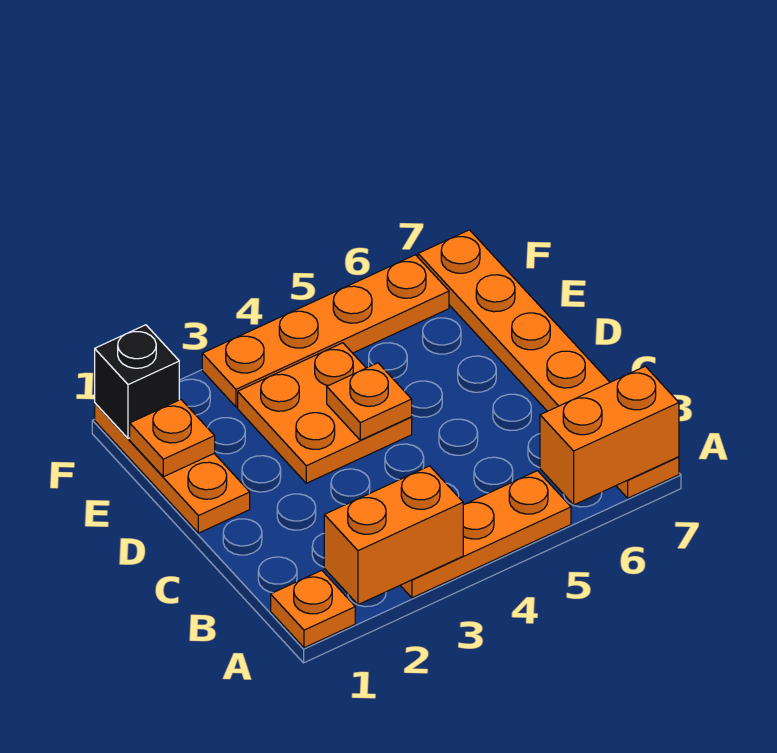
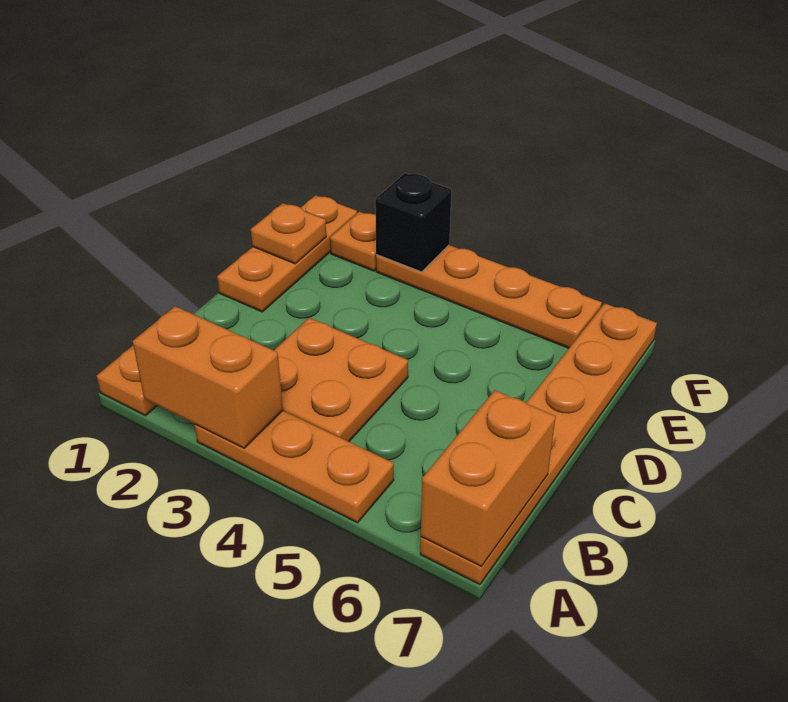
orange 1x2 brick [540,366,679,505] -> orange 1x2 brick turned to [421,390,556,566]
orange 2x2 plate [238,343,412,483] -> orange 2x2 plate moved to [274,318,408,442]
orange 1x1 plate [327,363,412,440] -> orange 1x1 plate moved to [330,212,376,271]
black 1x1 brick [95,325,179,439] -> black 1x1 brick moved to [375,173,452,272]

